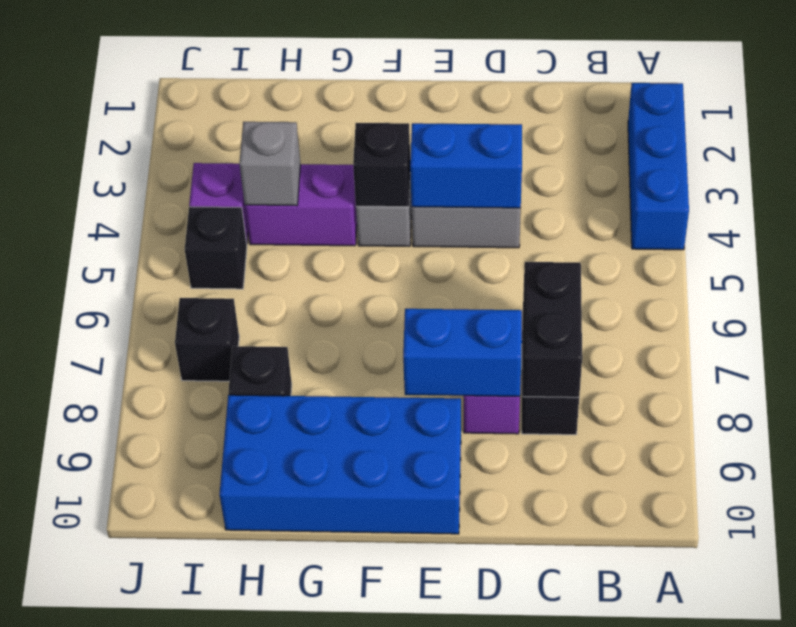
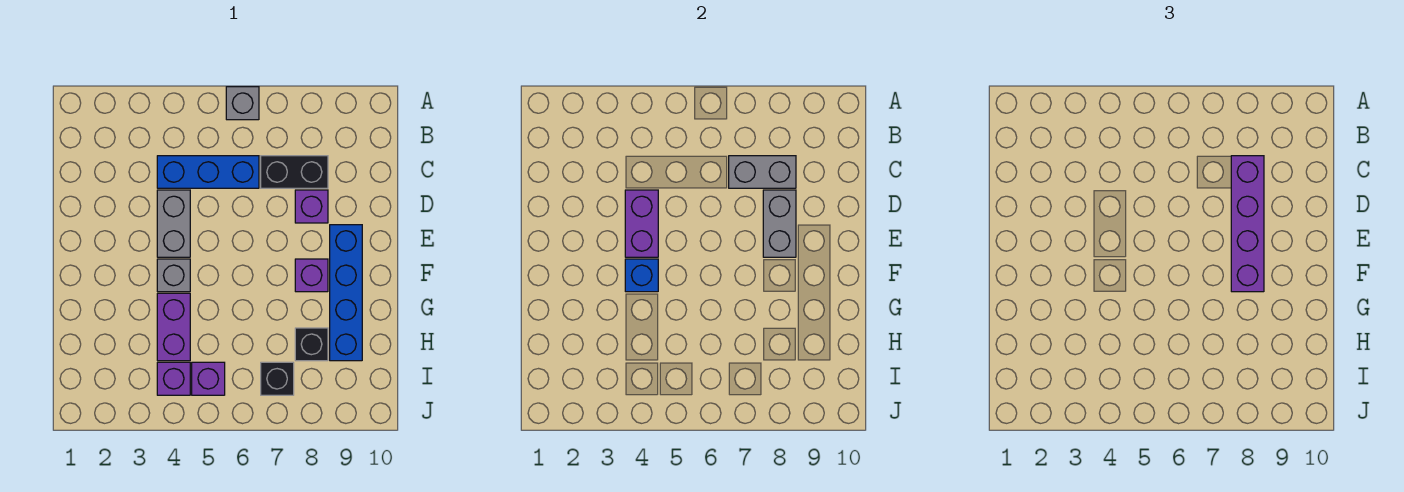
blue 1x3 brick [628,83,689,250] -> blue 1x3 brick moved to [157,156,259,188]
black 1x2 brick [523,262,582,397] -> grey 1x2 brick [729,156,796,188]
none -> purple 1x4 brick [1231,156,1264,292]
blue 1x2 brick [410,123,522,208] -> purple 1x2 brick [625,190,658,257]
blue 1x2 brick [403,309,522,396] -> grey 1x2 brick [763,190,796,257]
blue 2x4 brick [220,395,461,534] -> blue 1x4 brick [330,225,362,361]
black 1x1 brick [353,123,410,207] -> blue 1x1 brick [625,259,658,292]
none -> purple 1x1 brick [295,259,328,292]
grey 1x1 brick [239,122,300,206] -> grey 1x1 brick moved to [226,87,259,120]
black 1x1 brick [185,207,247,289] -> purple 1x1 brick [192,362,225,395]

